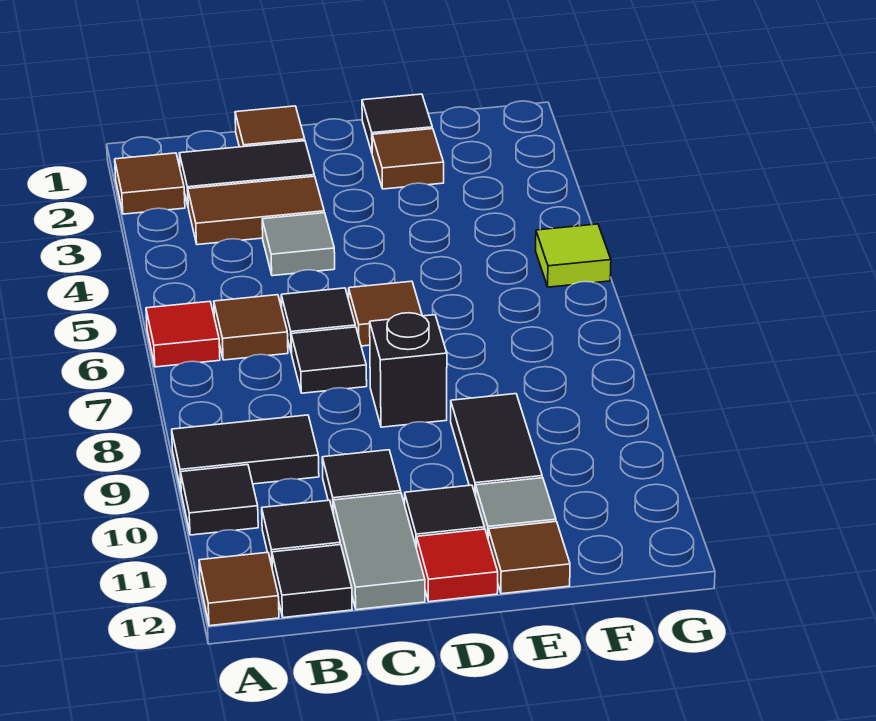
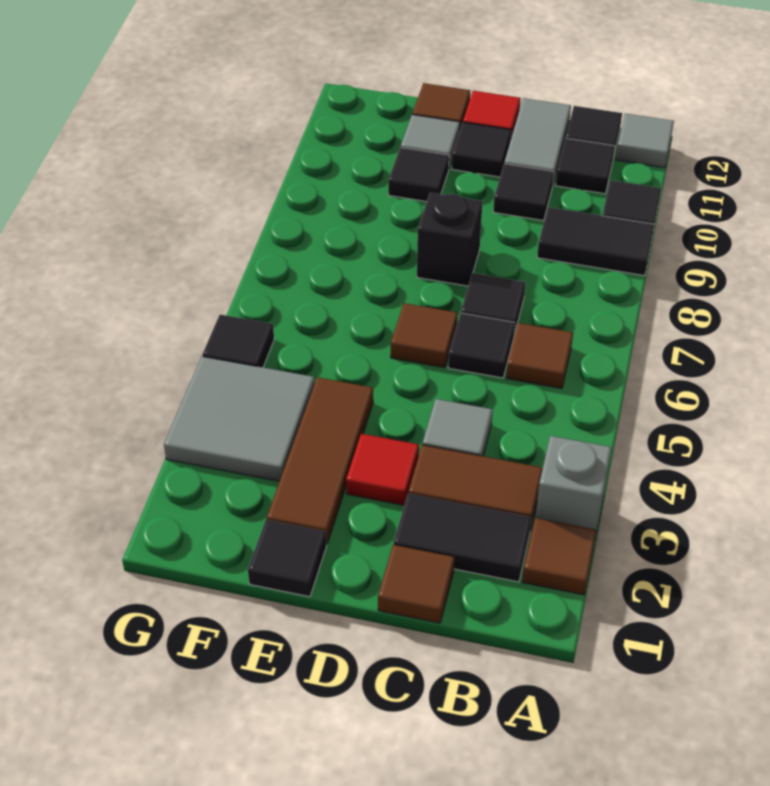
none -> grey 1x1 brick [535,436,612,530]
red 1x1 tile [146,302,220,367] -> red 1x1 tile moved to [346,434,419,505]
brown 1x1 tile [199,552,279,626] -> grey 1x1 tile [616,114,674,168]
brown 1x1 tile [372,129,444,189] -> brown 1x3 tile [267,377,373,544]
black 1x2 tile [451,394,542,496] -> black 1x1 tile [388,147,449,202]
none -> grey 2x2 tile [164,356,315,481]
lime 1x1 tile [536,224,611,287] -> black 1x1 tile [203,315,274,367]

